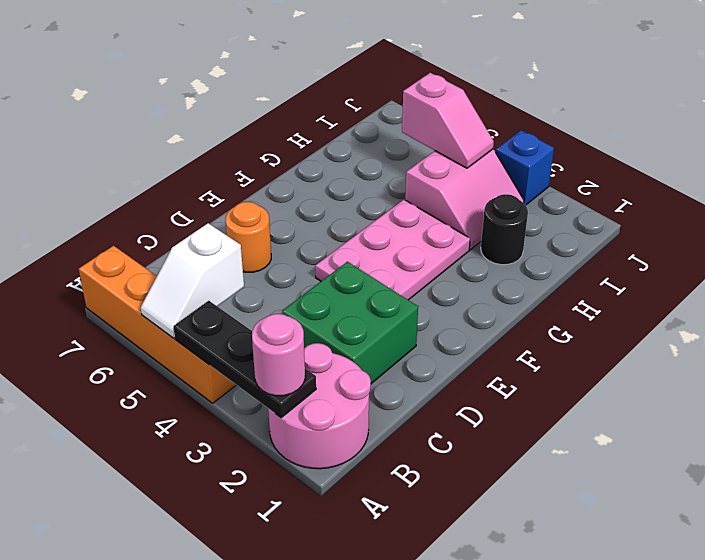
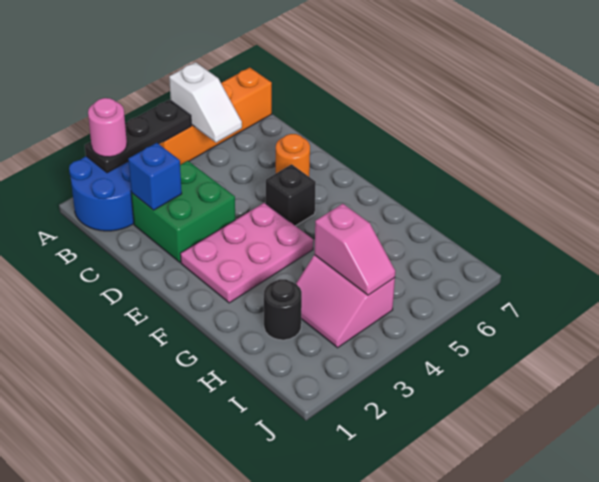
pink 2x2 round brick [268,343,371,469] -> blue 2x2 round brick [69,156,134,231]
white 1x2 slope [141,223,244,338] -> white 1x2 slope turned to [169,62,242,143]
pink 2x3 plate [315,200,470,300] -> pink 2x3 plate turned to [180,203,313,303]
none -> black 1x1 brick [266,164,316,226]
pink 1x2 slope [402,73,494,168] -> pink 1x2 slope turned to [314,204,395,295]
blue 1x1 brick [496,130,554,205] -> blue 1x1 brick moved to [128,143,182,210]

